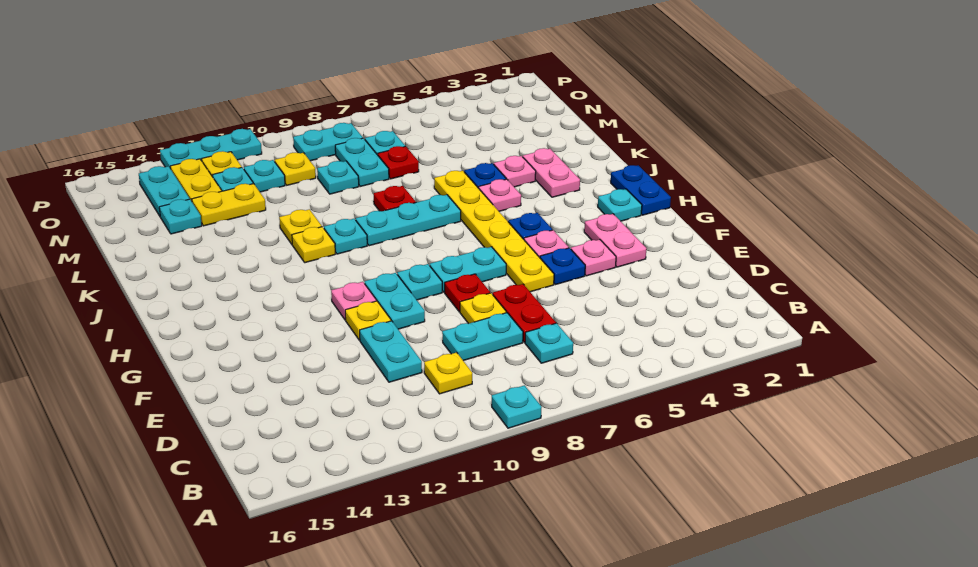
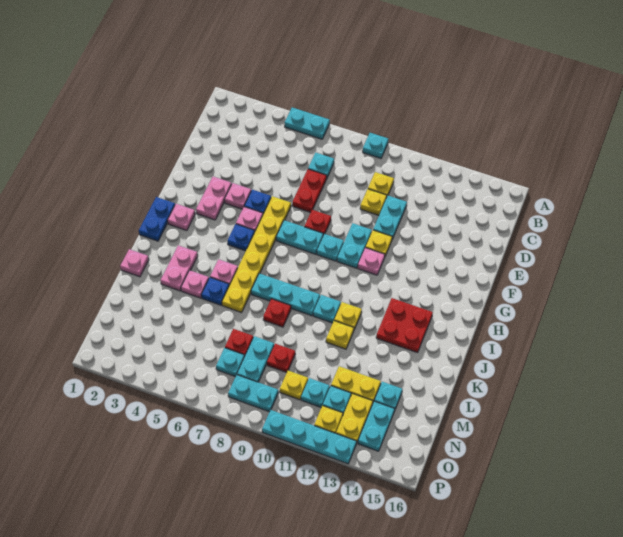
cyan 1x2 plate [442,313,523,361] -> cyan 1x2 plate moved to [285,108,330,139]
yellow 1x1 plate [460,293,506,324] -> yellow 1x1 plate moved to [360,189,387,215]
cyan 1x1 plate [598,189,642,221] -> pink 1x1 plate [167,204,195,231]
none -> red 2x2 plate [376,298,433,353]
none -> pink 1x1 plate [120,249,149,277]
cyan 1x1 plate [317,161,359,194] -> red 1x1 plate [267,344,295,372]
cyan 1x3 plate [160,129,262,169] -> cyan 1x4 plate [262,410,357,464]

